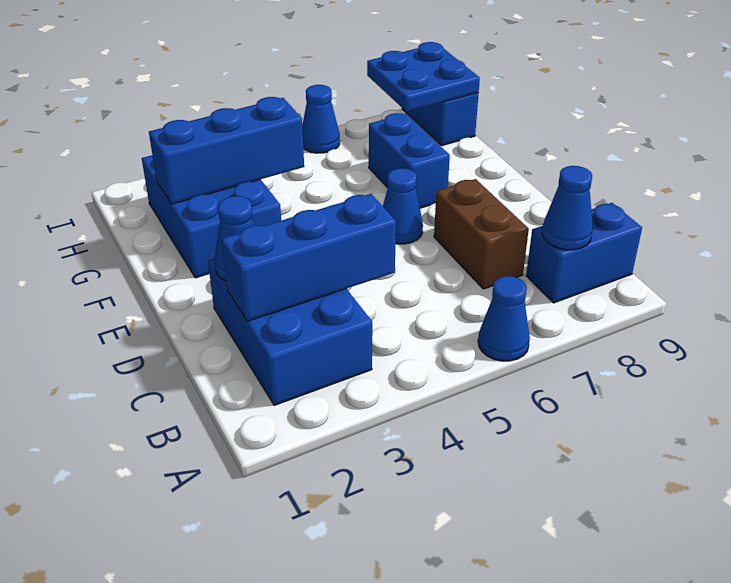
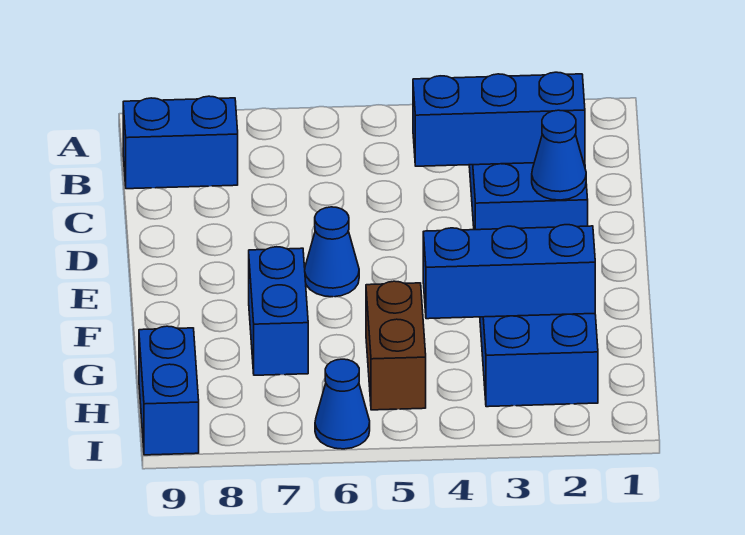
blue 1x1 cone [478,276,530,361] -> none
blue 1x1 cone [542,166,593,250] -> none
brown 1x2 brick [434,179,529,289] -> brown 1x2 brick moved to [366,281,426,410]
blue 2x2 plate [367,42,480,112] -> none

